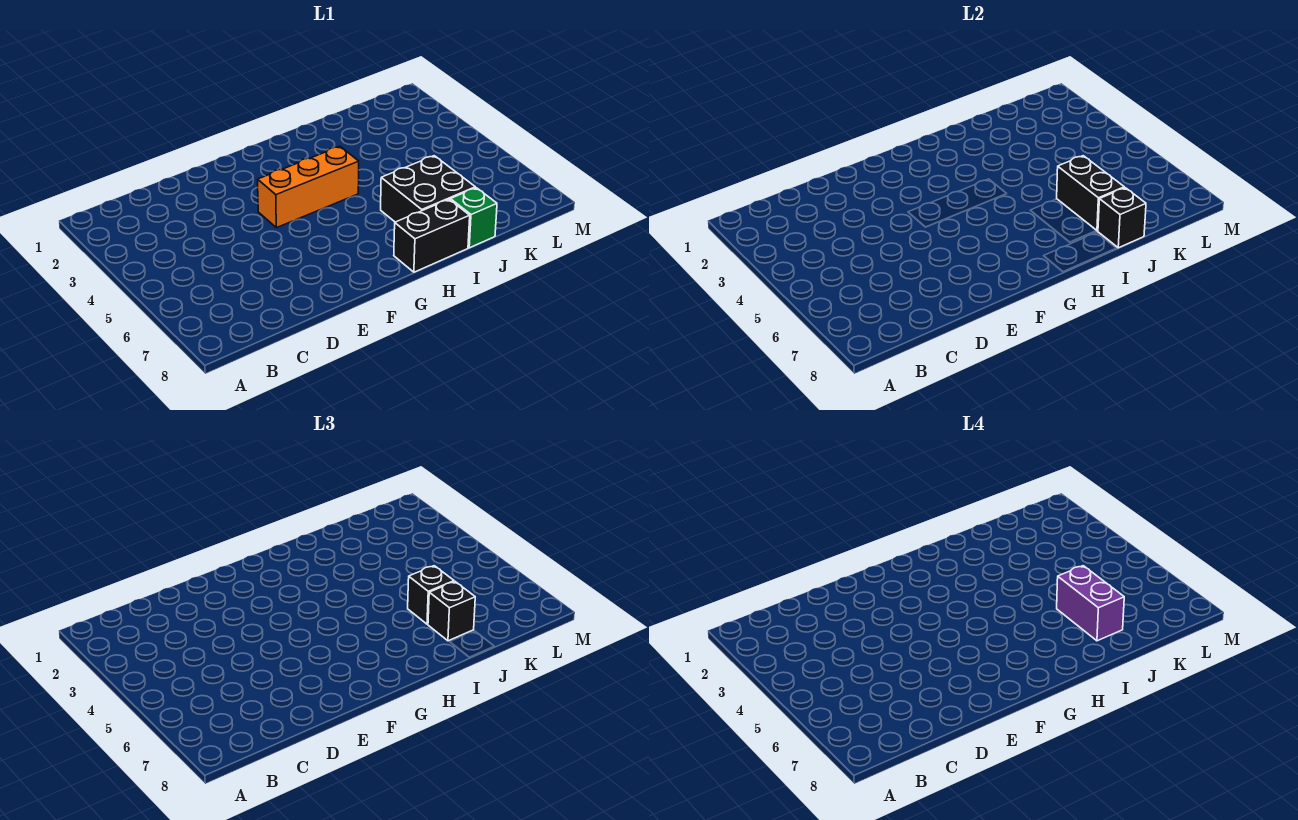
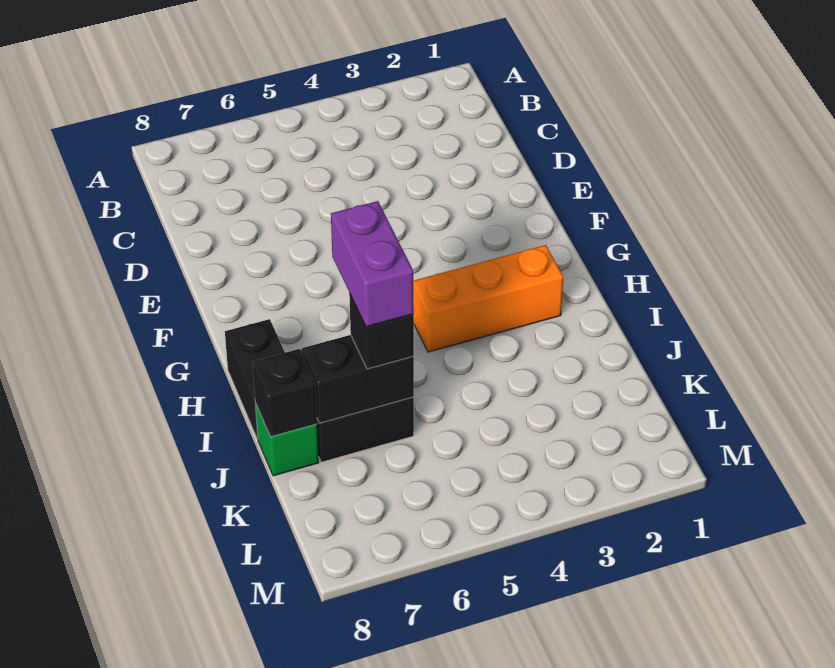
orange 1x3 brick [258,147,359,228] -> orange 1x3 brick turned to [413,245,563,352]
purple 1x2 brick [1057,566,1124,641] -> purple 1x2 brick turned to [331,201,414,327]
black 1x1 brick [428,582,475,641] -> none

